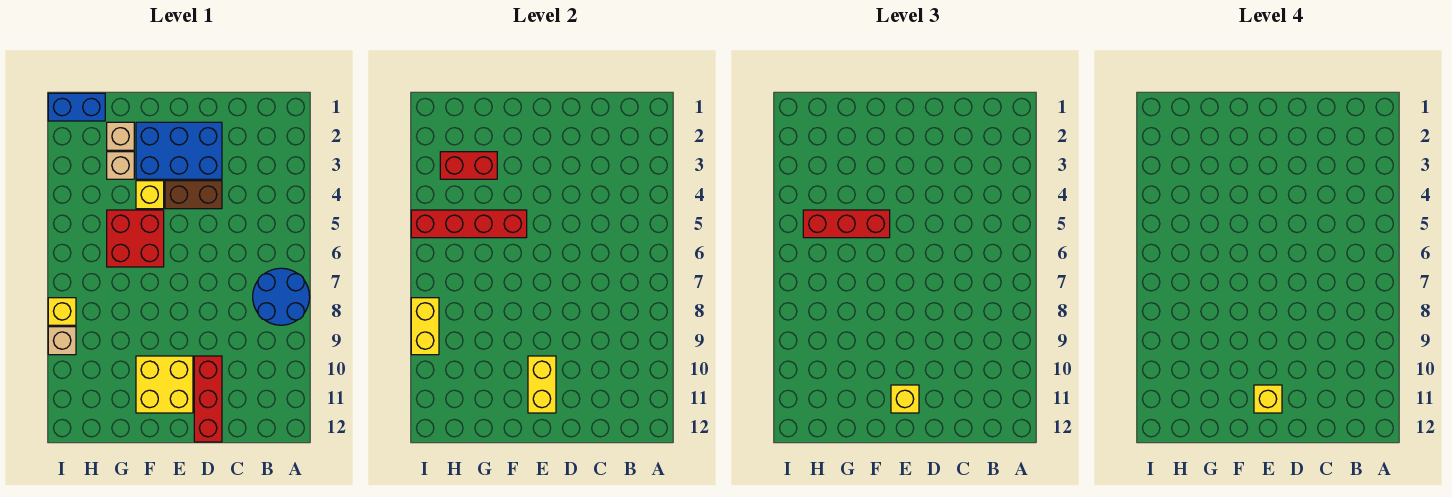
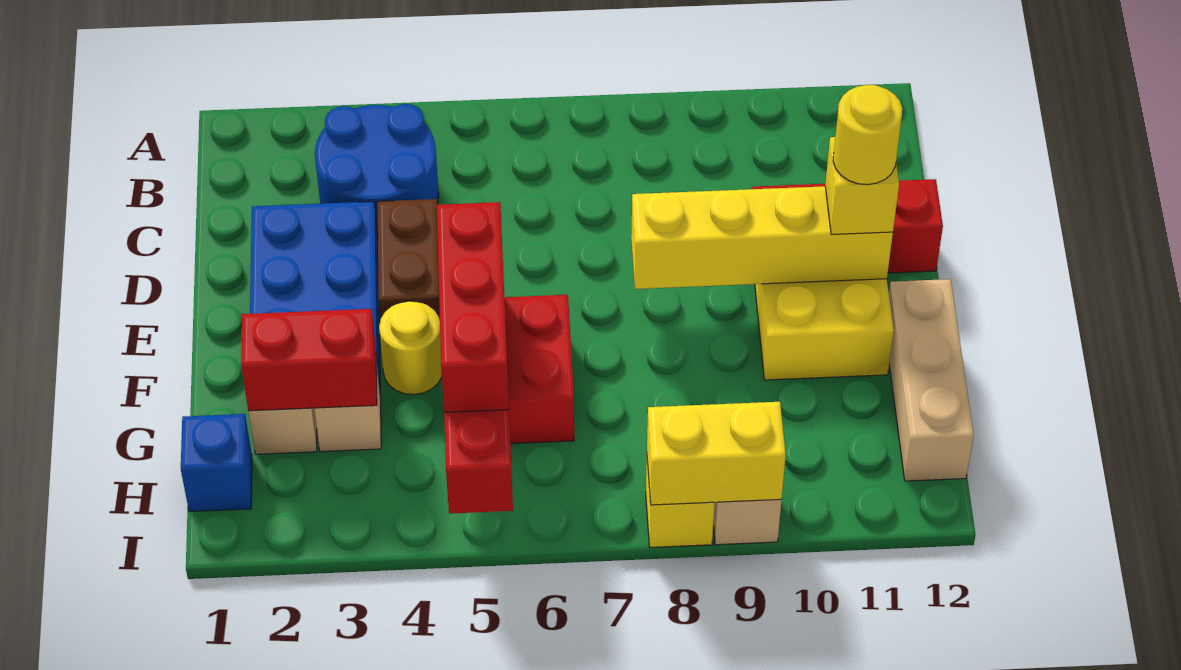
blue 2x2 round brick [253,268,310,325] -> blue 2x2 round brick moved to [315,104,439,235]
yellow 1x2 brick [528,356,556,413] -> yellow 1x4 brick [631,186,893,289]
yellow 1x1 brick [1254,385,1282,413] -> yellow 1x1 round brick [833,85,902,185]
yellow 1x1 brick [136,181,164,209] -> yellow 1x1 round brick [379,301,442,395]
none -> tan 1x3 brick [889,279,974,481]
red 1x2 brick [440,152,497,179] -> red 1x2 brick turned to [241,309,377,411]
blue 1x2 brick [48,93,105,121] -> blue 1x1 brick [181,414,252,512]

